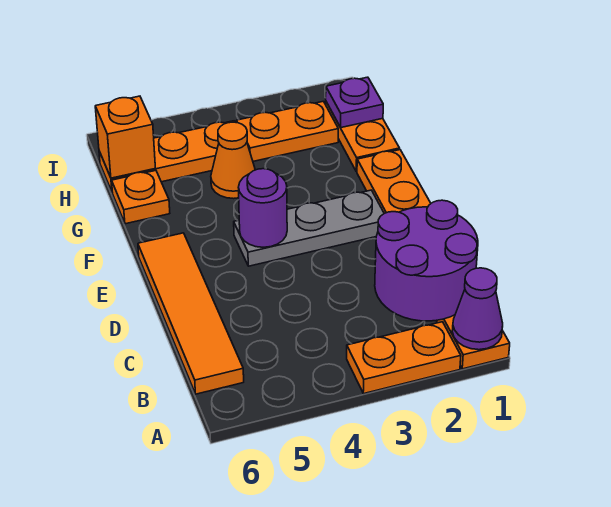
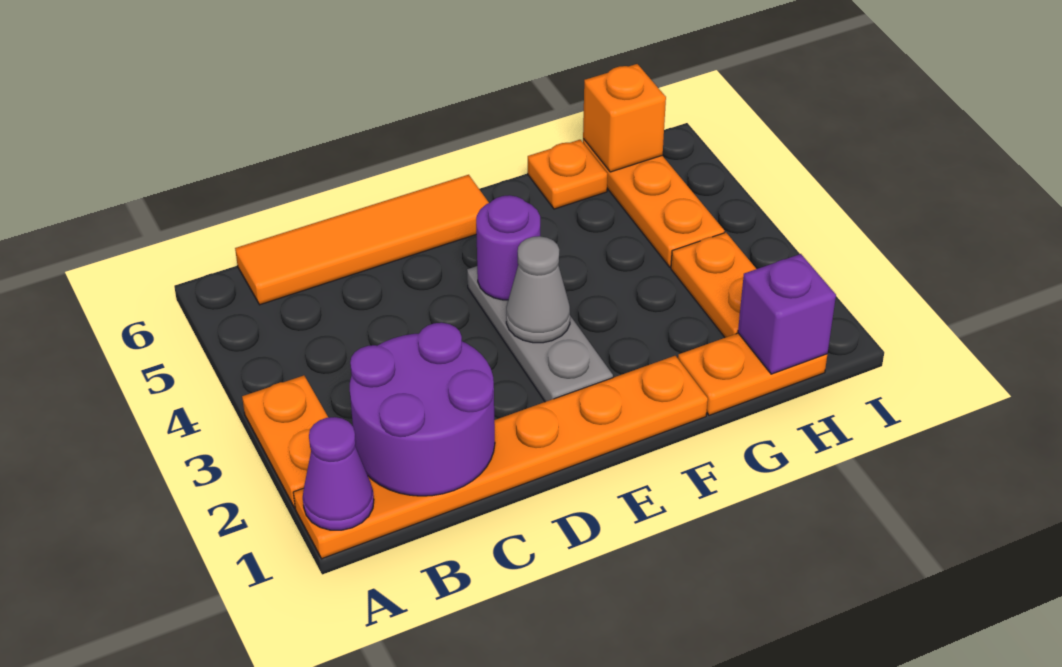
none -> grey 1x1 cone [506,236,570,343]
orange 1x1 cone [211,122,255,199] -> none
purple 1x1 plate [326,77,383,128] -> purple 1x1 brick [738,254,836,374]

